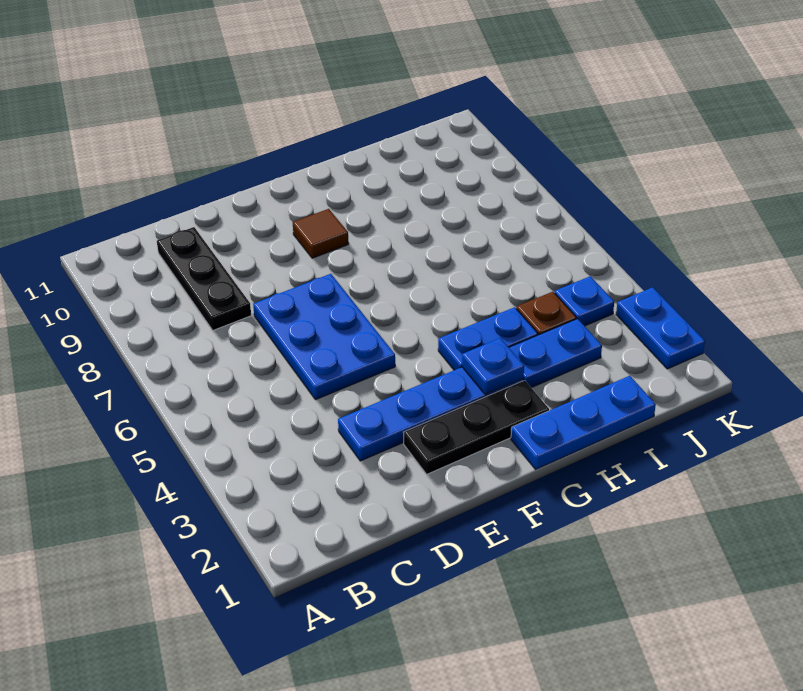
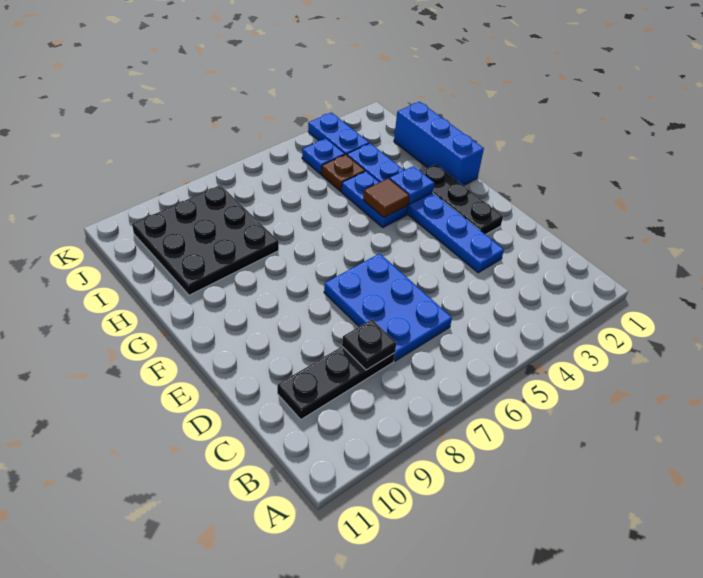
none -> black 1x1 plate [342,320,396,370]
blue 2x3 plate [253,274,395,400] -> blue 2x3 plate turned to [324,253,452,361]
brown 1x1 tile [293,209,349,258] -> brown 1x1 tile moved to [363,178,409,218]
blue 1x3 plate [511,376,656,469] -> blue 1x3 brick [394,102,484,186]
none -> black 3x3 plate [132,185,279,295]
blue 1x2 plate [616,287,705,369] -> blue 1x2 plate turned to [308,113,369,155]

